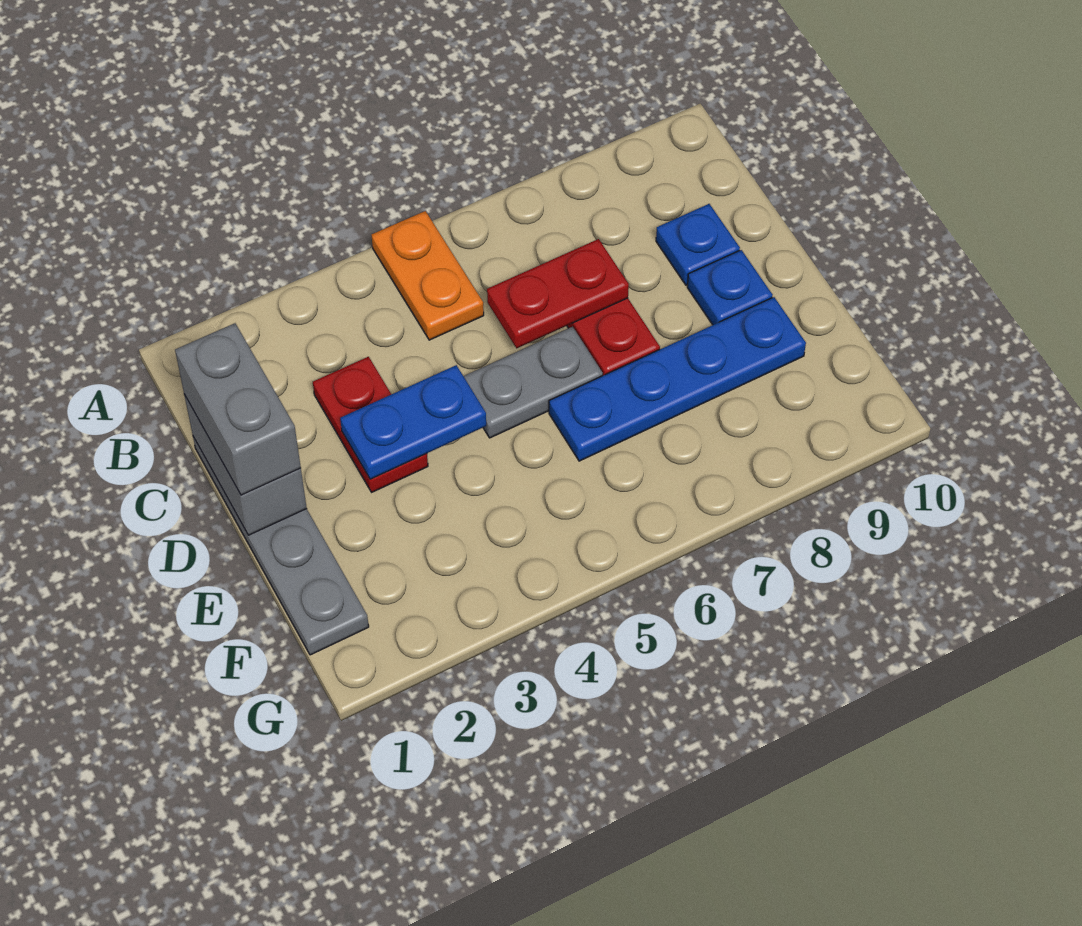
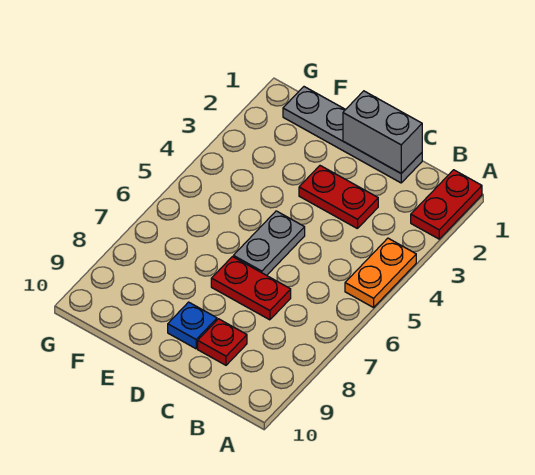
orange 1x2 plate [371,211,484,340] -> orange 1x2 plate turned to [345,238,416,308]
grey 1x2 brick [175,323,301,495] -> none
red 1x2 plate [487,239,629,348] -> red 1x2 plate moved to [411,170,482,239]
blue 1x1 plate [656,204,740,285] -> red 1x1 plate [198,319,247,365]
blue 1x2 plate [340,365,486,479] -> none
blue 1x4 plate [549,297,806,461] -> none

